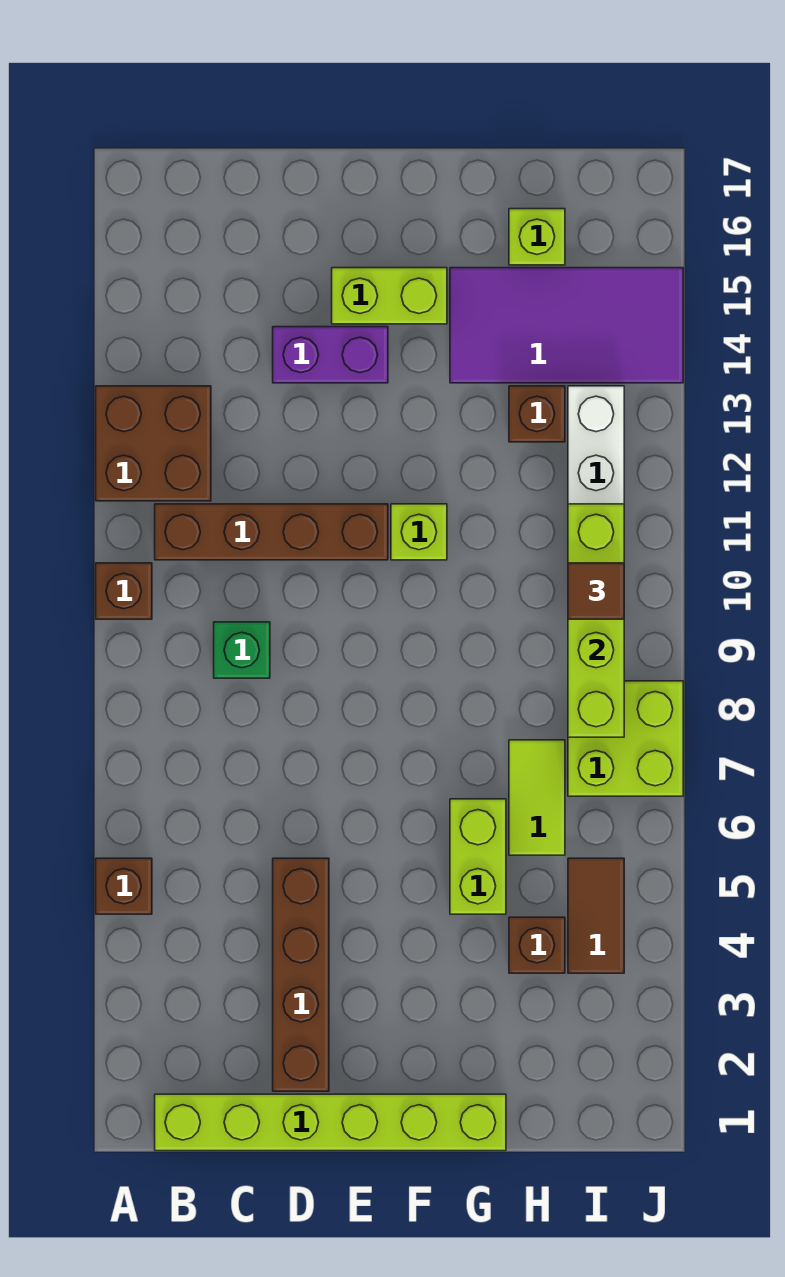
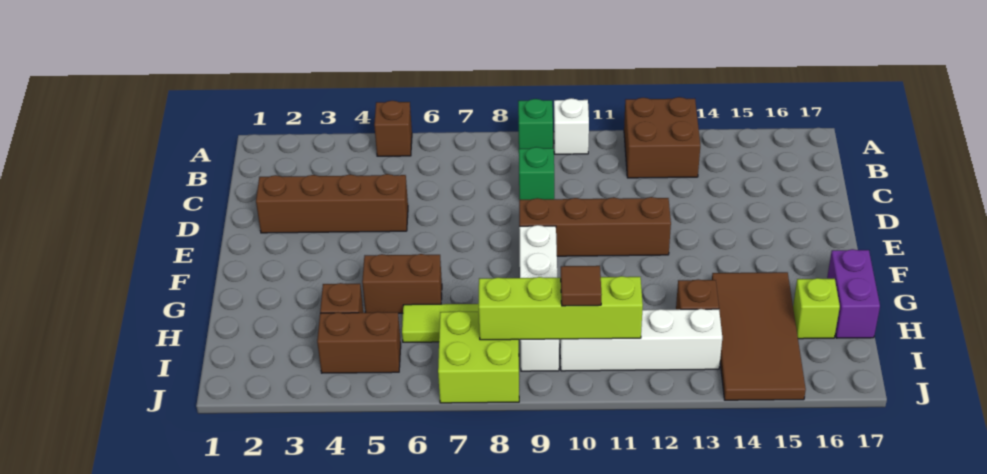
none -> green 1x1 brick [518,99,553,149]
brown 1x1 brick [96,563,152,619] -> white 1x1 brick [554,98,589,154]
lime 1x6 brick [155,1094,506,1151] -> none
brown 1x4 brick [155,504,388,560] -> brown 1x4 brick turned to [519,197,671,256]
purple 1x2 brick [273,327,388,383] -> purple 1x2 brick moved to [827,249,880,338]
lime 1x2 brick [332,268,447,324] -> none
none -> white 1x4 brick [519,225,559,371]
lime 1x1 brick [391,504,447,560] -> none
lime 1x2 brick [450,799,506,914] -> brown 1x2 brick [362,254,442,313]
purple 2x4 tile [450,268,683,383] -> brown 2x4 tile [712,272,806,400]
brown 1x2 tile [568,858,624,973] -> brown 1x2 brick [317,312,401,373]

